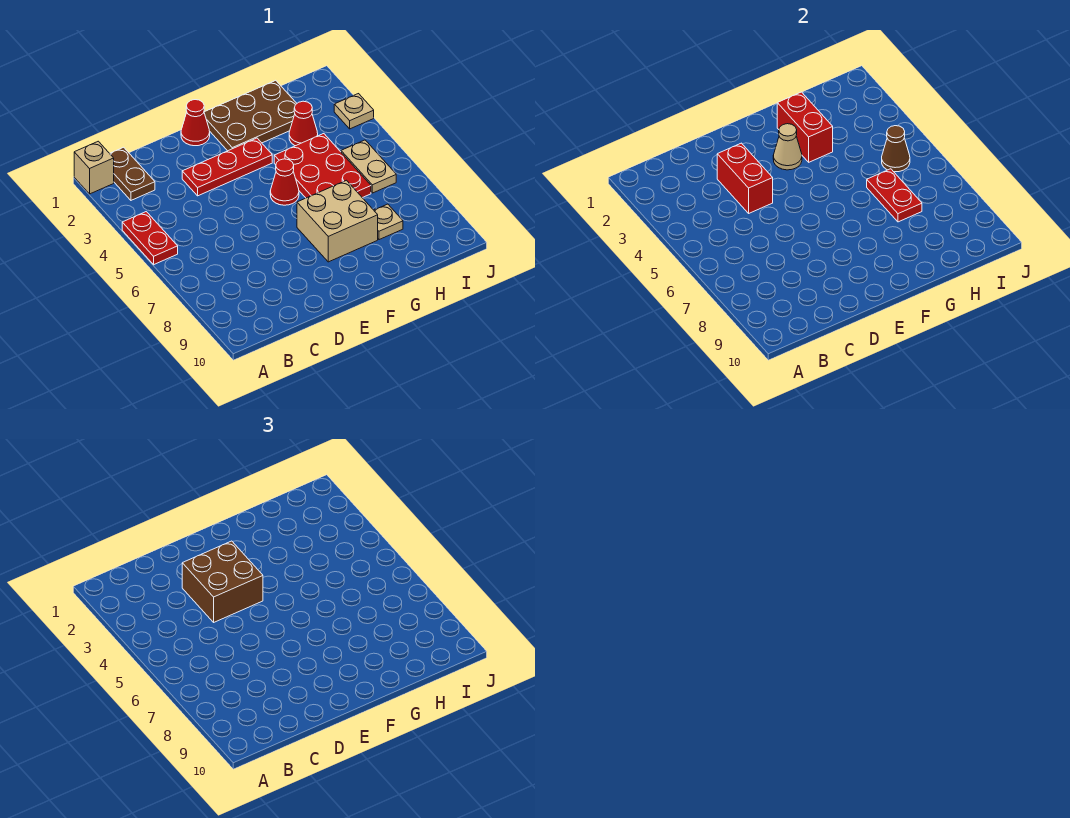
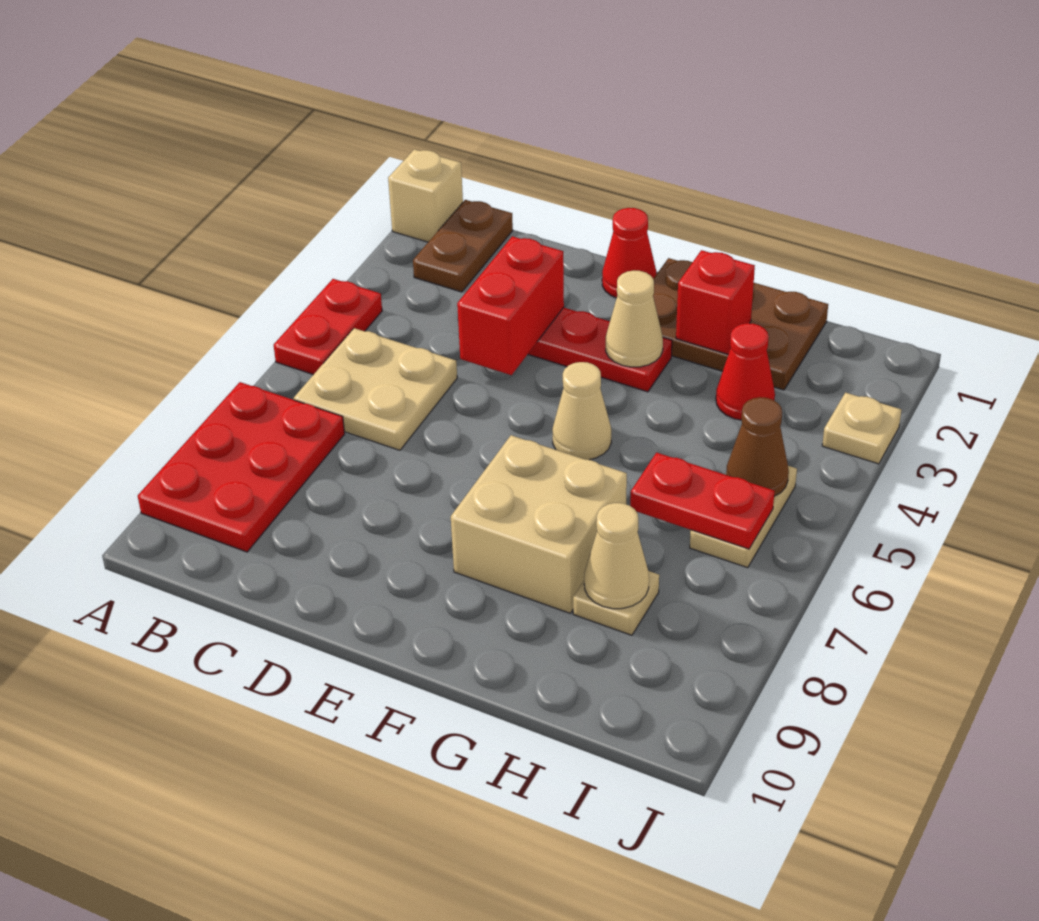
none -> tan 2x2 plate [294,328,457,450]
brown 2x2 brick [182,541,263,622] -> none
red 1x1 cone [270,159,299,205] -> tan 1x1 cone [552,362,611,460]
red 1x2 brick [777,92,833,162] -> red 1x1 brick [676,250,755,354]
red 2x3 plate [274,134,371,198] -> red 2x3 plate moved to [138,382,345,552]
red 1x2 plate [867,169,922,222] -> red 1x2 plate turned to [630,453,775,549]
none -> tan 1x1 cone [584,503,649,609]

